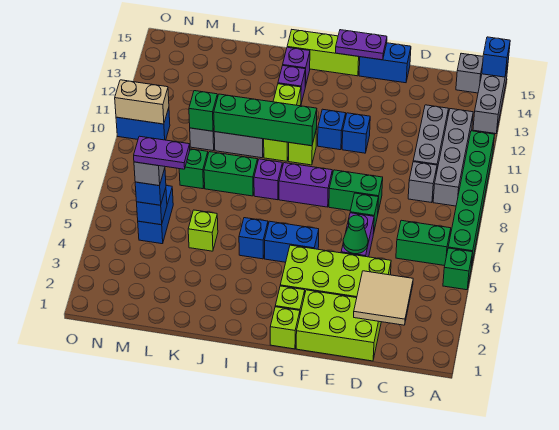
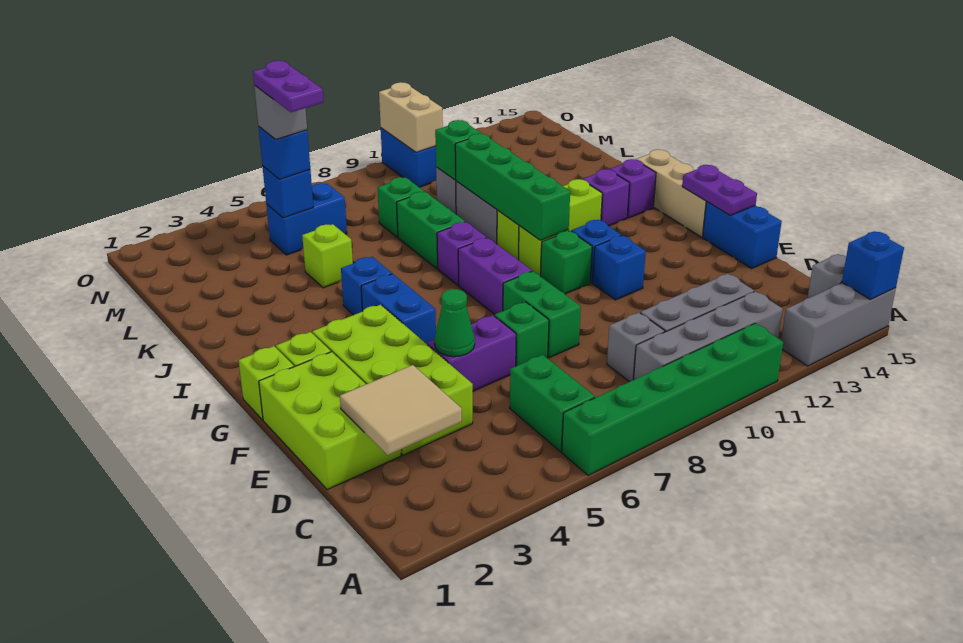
green 1x1 brick [443,248,473,290] -> green 1x1 brick moved to [541,231,592,294]
lime 1x3 brick [287,30,360,76] -> tan 1x3 brick [636,150,707,237]

